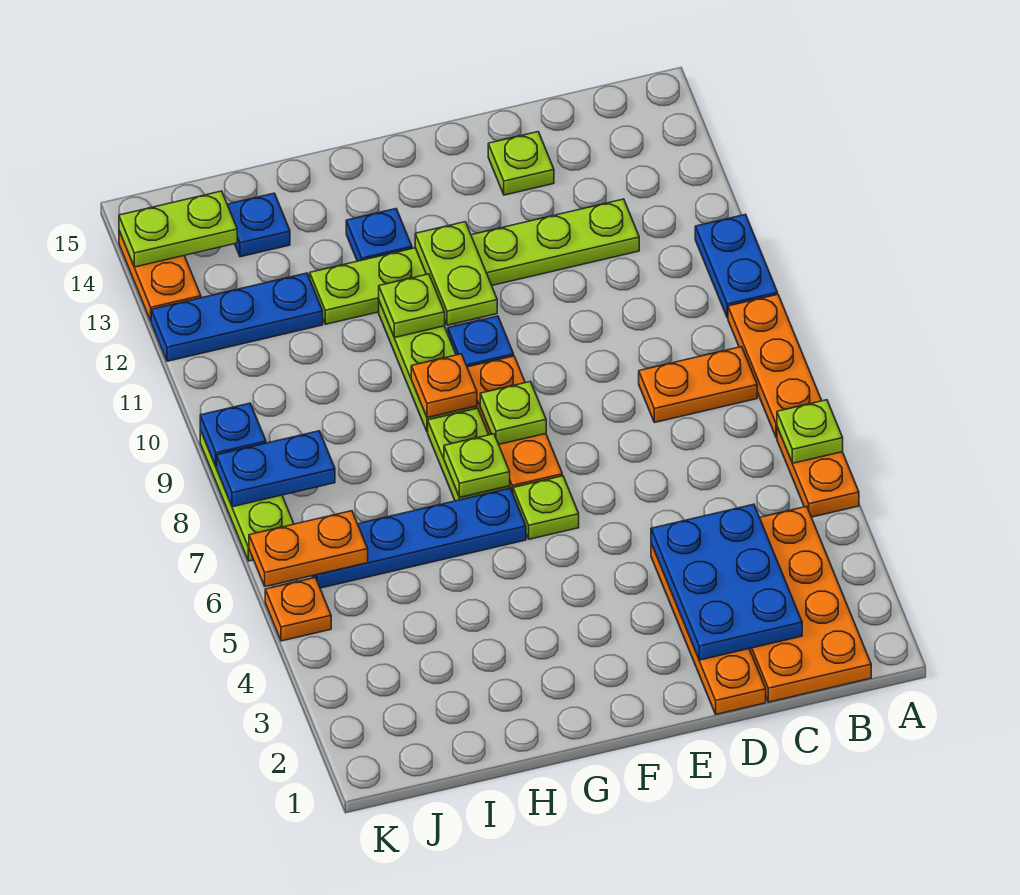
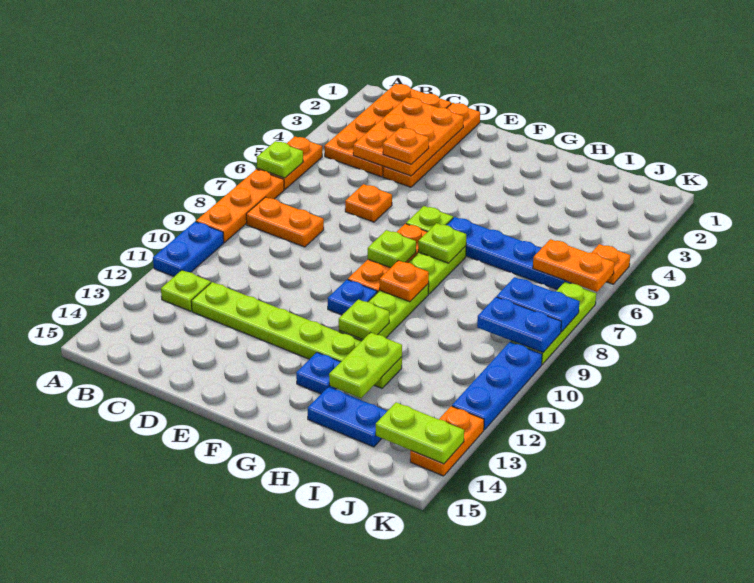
blue 2x3 plate [651,504,802,660] -> orange 2x3 plate [353,97,464,176]
none -> orange 1x1 plate [383,128,429,164]
none -> orange 1x1 plate [345,184,392,222]
lime 1x1 plate [488,132,554,195] -> lime 1x1 plate moved to [161,270,211,311]
lime 1x2 plate [415,222,497,325] -> lime 1x2 plate moved to [329,332,402,398]
blue 1x3 plate [151,273,323,361] -> blue 1x3 plate turned to [452,342,542,430]
blue 1x1 plate [227,193,290,257] -> blue 1x2 plate [308,387,387,447]
blue 1x1 plate [200,403,266,467] -> blue 1x2 plate [477,297,561,352]

